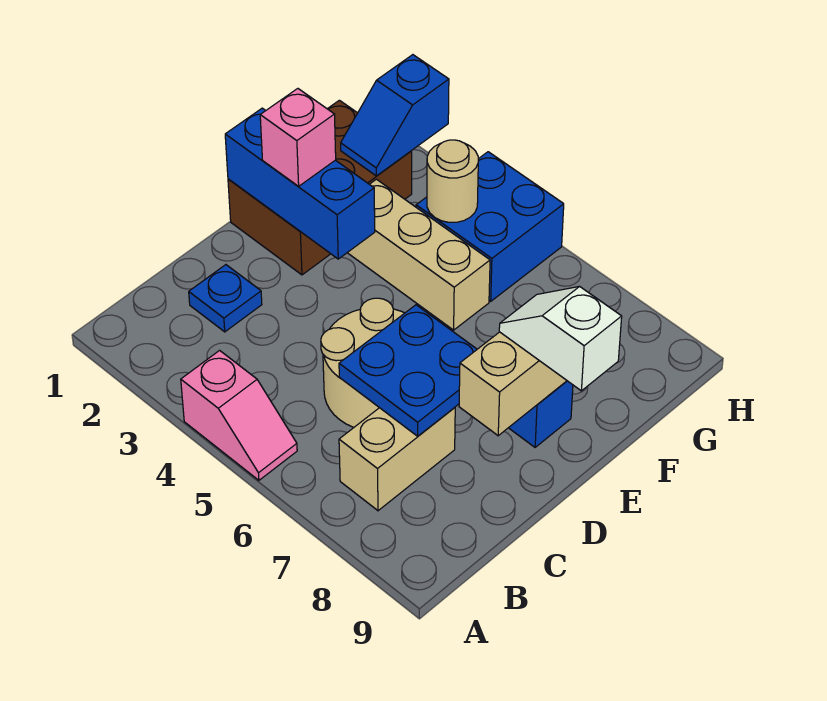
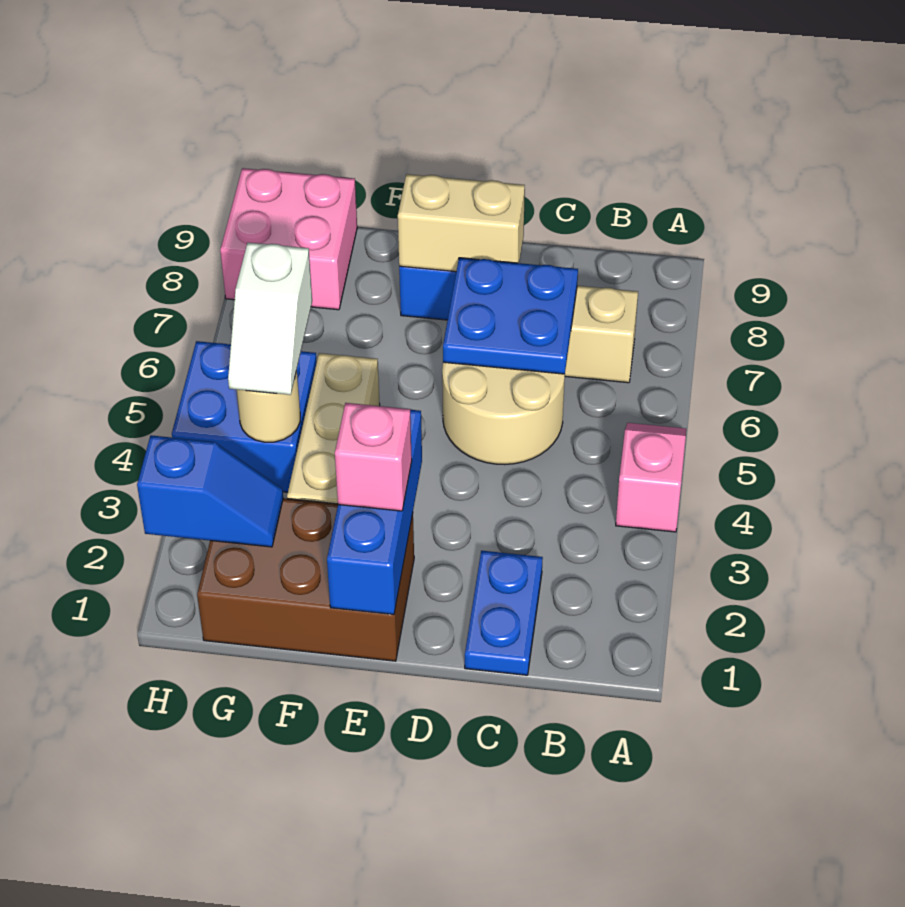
blue 1x1 plate [189,265,262,332] -> blue 1x2 plate [465,551,543,675]
white 1x2 slope [499,287,622,391] -> white 1x2 slope moved to [228,243,312,395]
none -> pink 2x2 brick [220,168,357,310]

